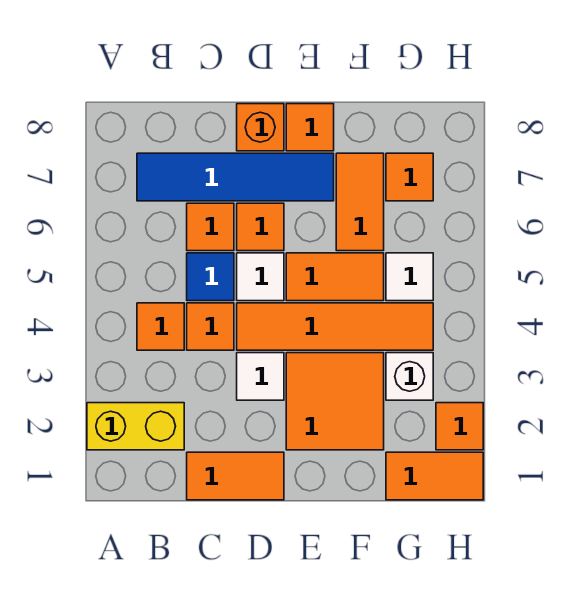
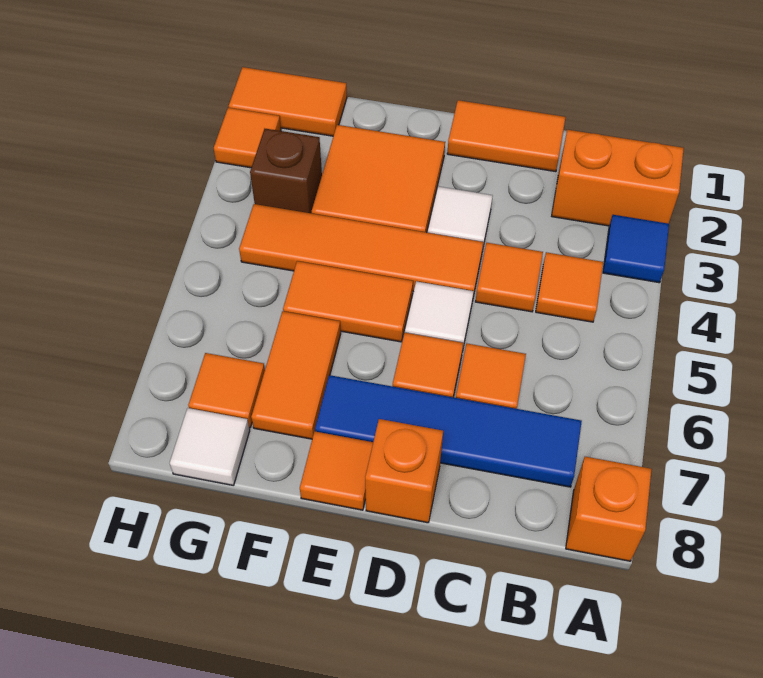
yellow 1x2 brick [87,403,184,450] -> orange 1x2 brick [552,130,684,226]
none -> orange 1x1 brick [566,457,651,561]
blue 1x1 tile [187,253,234,301] -> blue 1x1 tile moved to [603,215,669,283]
white 1x1 brick [386,353,433,400] -> brown 1x1 brick [250,129,322,213]
white 1x1 tile [386,253,433,301] -> white 1x1 tile moved to [170,408,250,486]

